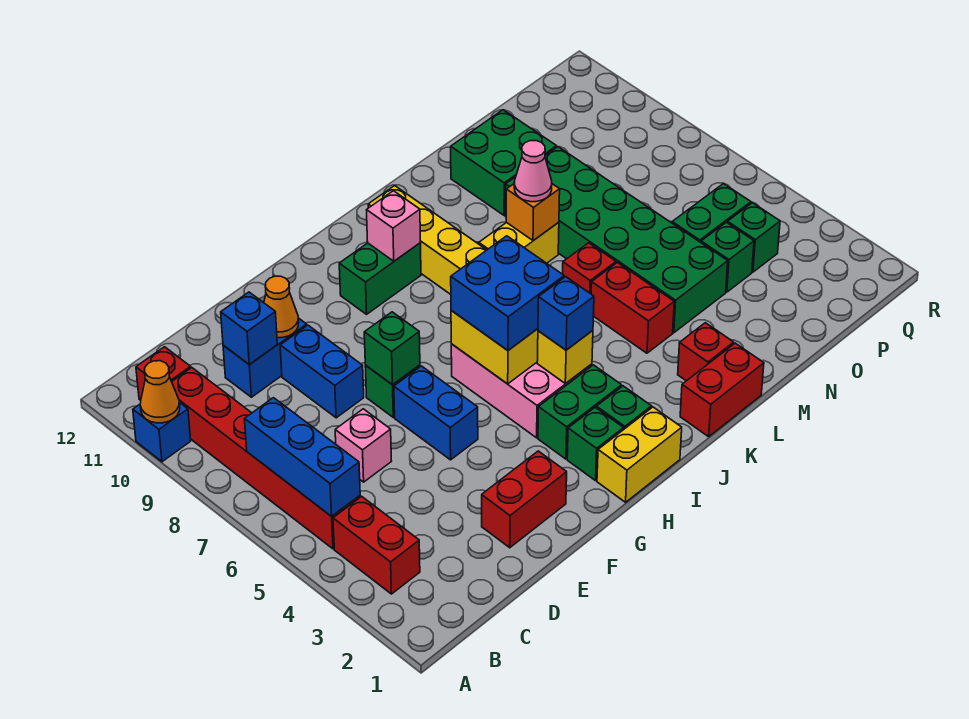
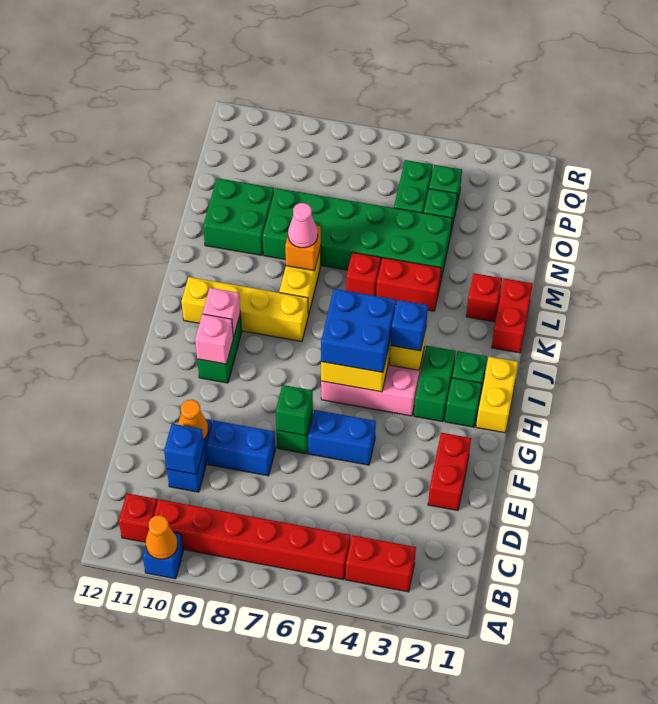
blue 1x3 brick [245,398,360,516] -> none
pink 1x1 brick [335,409,391,482] -> pink 1x1 brick moved to [195,314,233,364]

